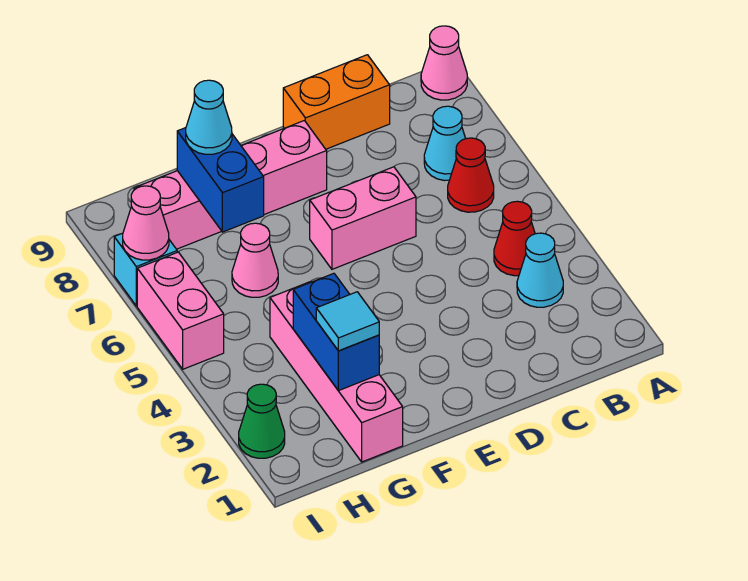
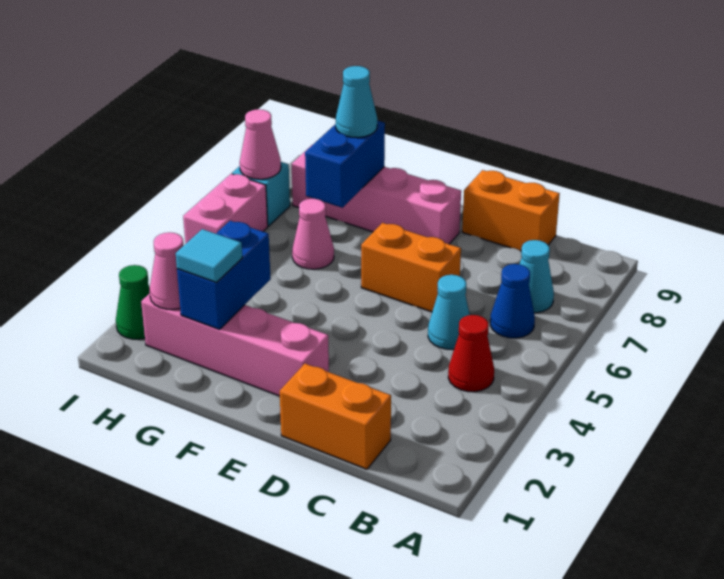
pink 1x1 cone [421,26,467,100] -> pink 1x1 cone moved to [149,232,184,309]
cyan 1x1 cone [517,233,563,307] -> cyan 1x1 cone moved to [428,275,470,349]
red 1x1 cone [448,138,494,212] -> blue 1x1 cone [490,264,535,338]
none -> orange 1x2 brick [280,364,391,469]
pink 1x2 brick [310,167,416,269] -> orange 1x2 brick [361,223,461,312]
pink 1x4 brick [270,282,403,462] -> pink 1x4 brick turned to [141,294,329,396]

